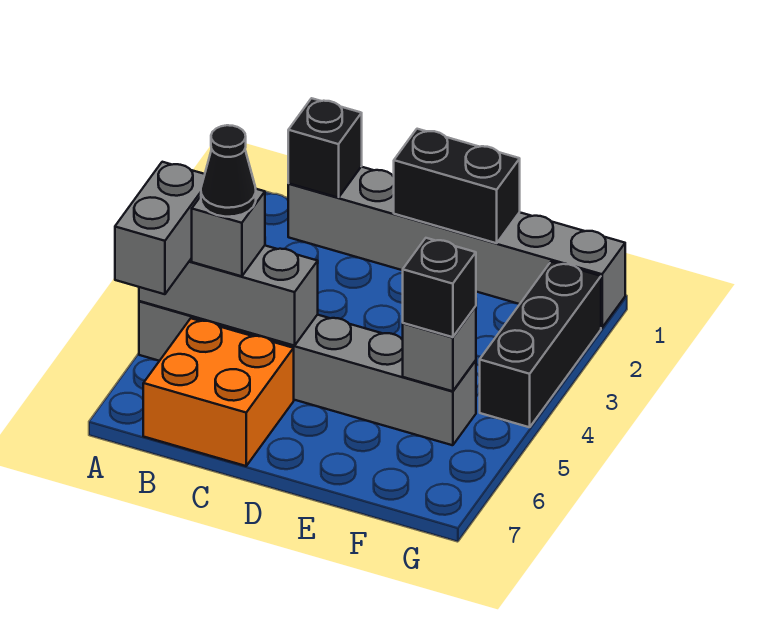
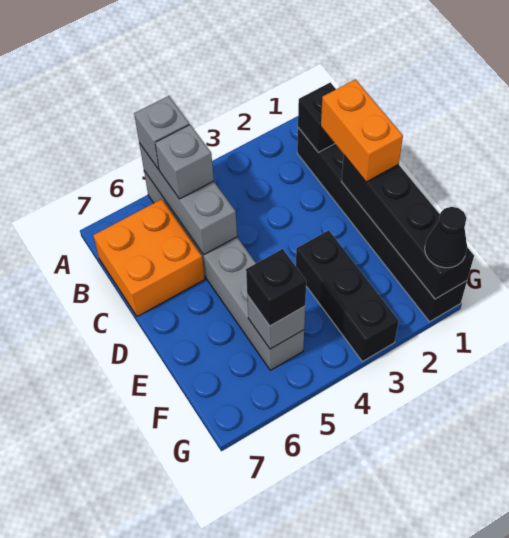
grey 1x2 brick [115,162,205,294] -> grey 1x1 brick [134,96,190,170]
grey 1x6 brick [288,167,625,328] -> black 1x6 brick [297,128,467,322]
black 1x1 cone [201,125,256,217] -> black 1x1 cone moved to [425,207,467,268]
none -> orange 1x2 brick [321,79,403,182]
black 1x2 brick [394,129,520,243] -> black 1x4 brick [341,155,474,299]
black 1x3 brick [480,262,601,427] -> black 1x3 brick turned to [296,230,399,362]

